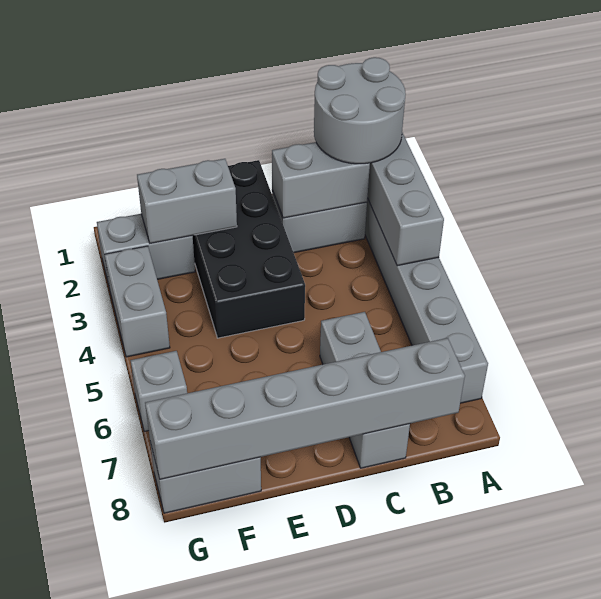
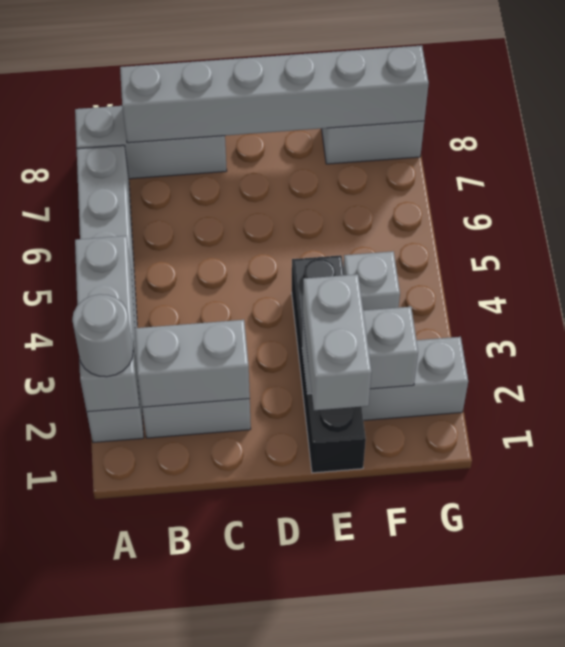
grey 2x2 round brick [314,57,406,164] -> grey 1x1 round brick [72,294,133,377]
grey 1x3 brick [320,312,410,468] -> grey 1x3 brick turned to [75,106,227,179]
black 2x4 brick [192,160,305,338] -> black 1x4 brick [292,255,366,473]
grey 1x2 brick [105,246,170,357] -> grey 1x2 brick moved to [303,274,372,410]
grey 1x1 brick [130,351,187,432] -> grey 1x1 brick moved to [343,251,400,310]

